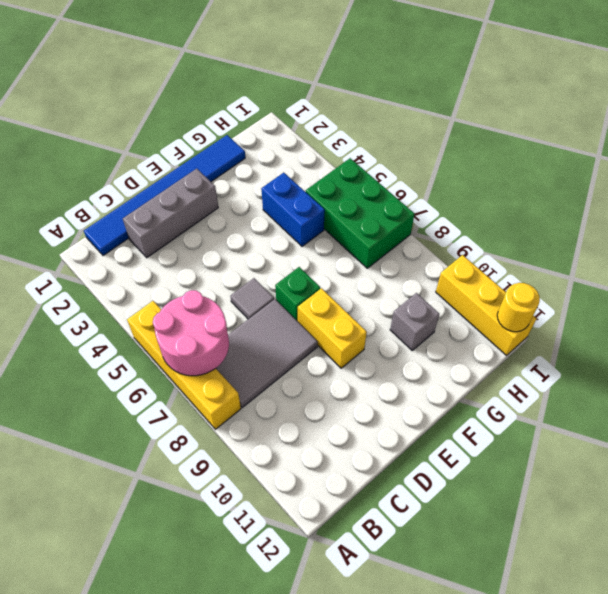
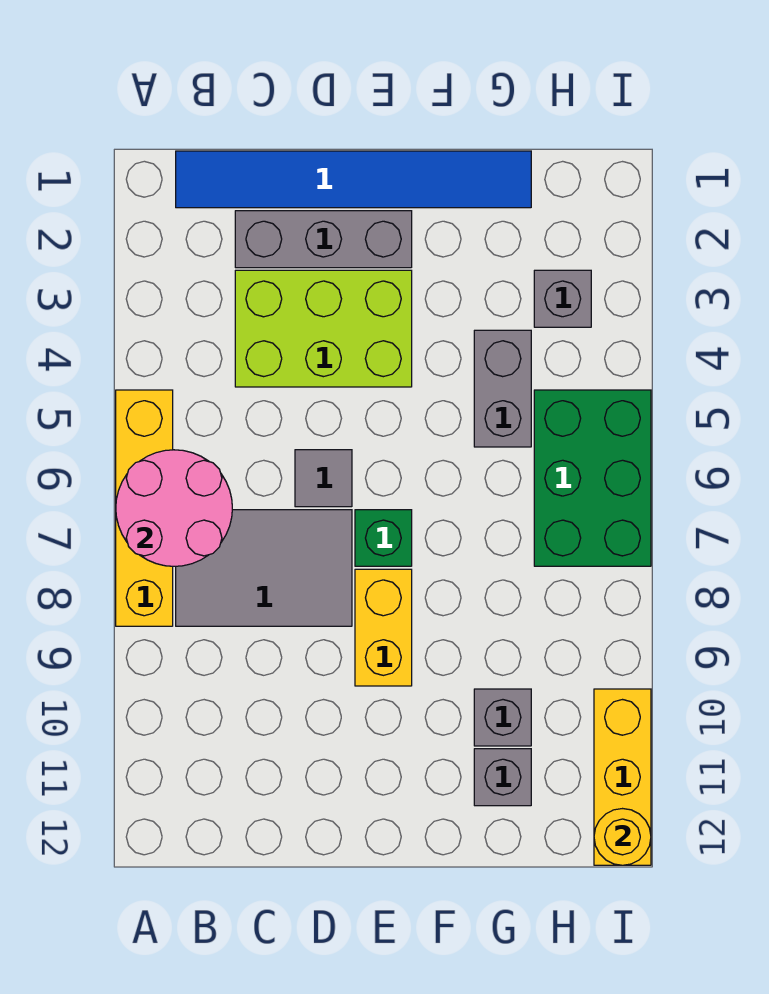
none -> lime 2x3 brick [235,270,412,387]
blue 1x2 brick [261,173,325,246] -> grey 1x2 brick [474,330,531,447]
none -> grey 1x1 brick [474,749,531,806]
none -> grey 1x1 brick [534,270,591,327]

